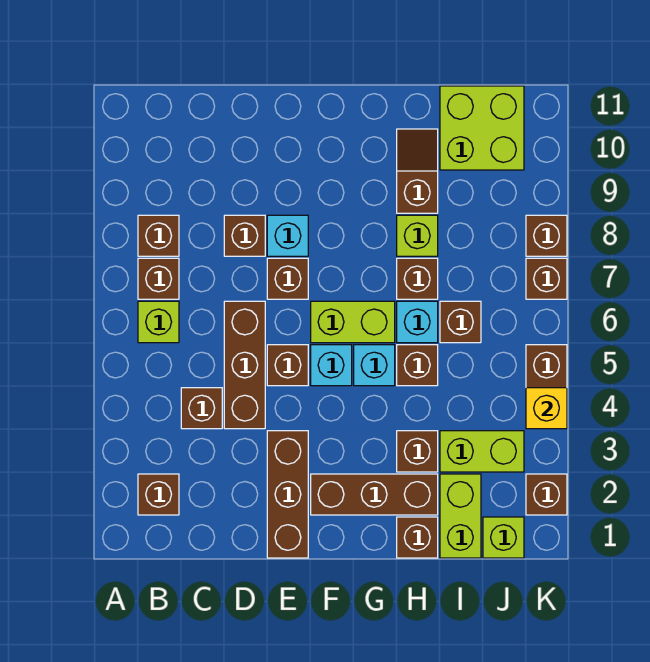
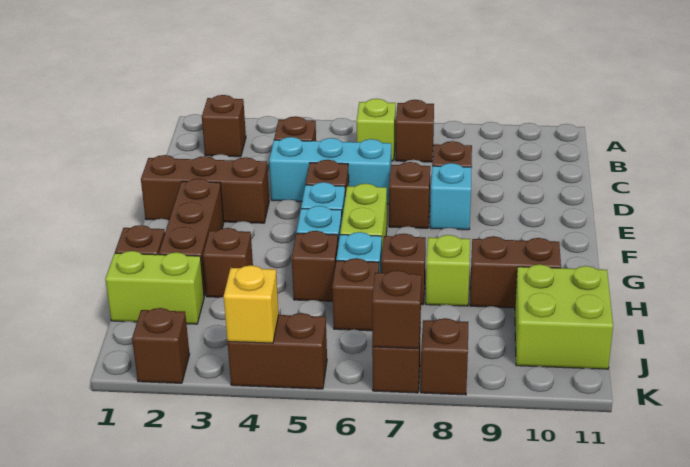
brown 1x1 brick [138,215,179,256] -> brown 1x1 brick moved to [372,270,421,349]
brown 1x3 brick [224,301,265,429] -> cyan 1x3 brick [269,137,391,204]
brown 1x2 slope [397,129,438,213] -> brown 1x2 brick [470,236,561,308]
lime 1x2 brick [440,431,524,472] -> none
lime 1x1 brick [483,517,524,558] -> none

